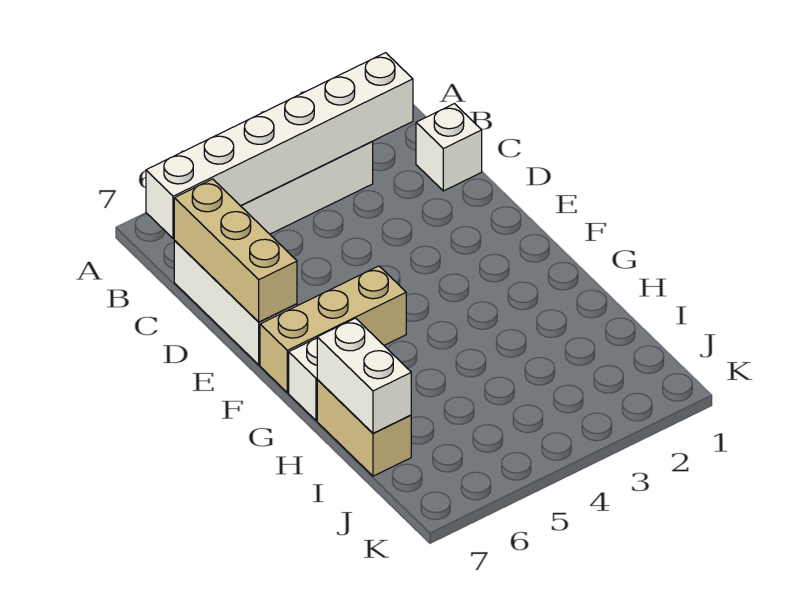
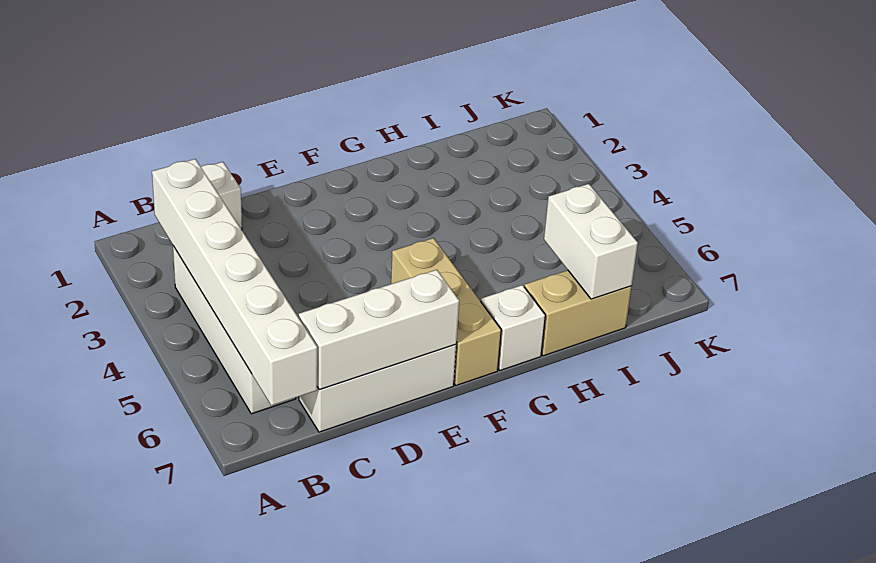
tan 1x3 brick [174,179,297,322] -> white 1x3 brick [299,270,459,390]
white 1x2 brick [317,318,411,433] -> white 1x2 brick turned to [544,184,638,299]

